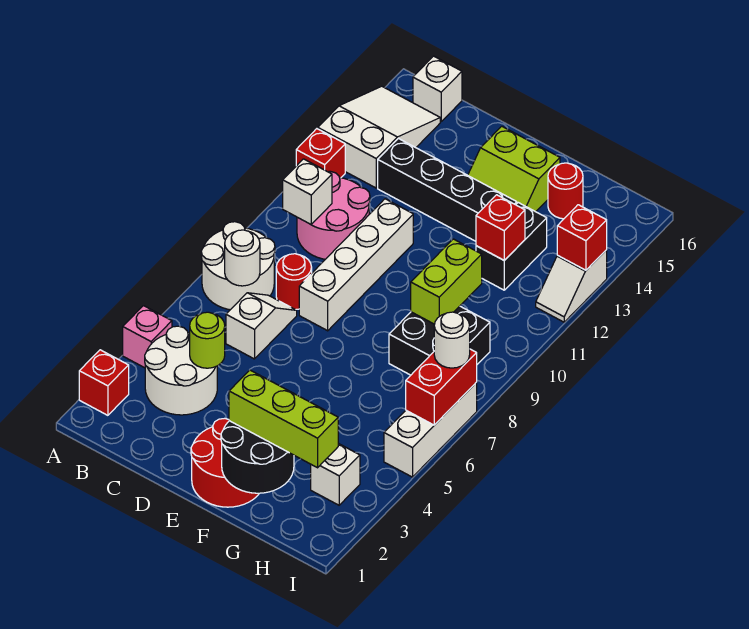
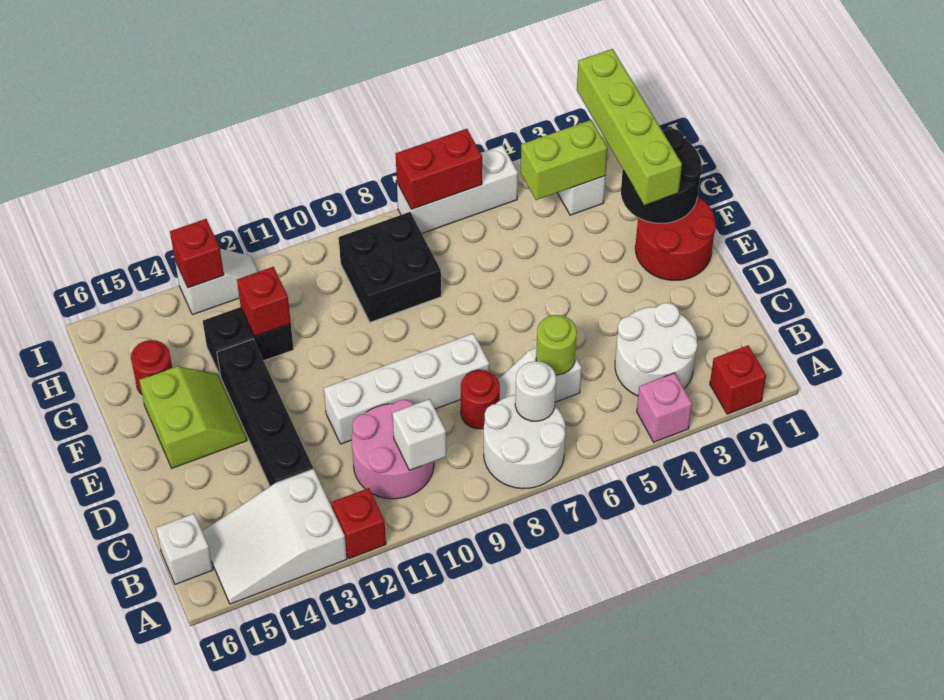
lime 1x1 round brick [190,312,225,368] -> lime 1x1 round brick moved to [536,315,577,375]
lime 1x3 brick [229,370,338,468] -> lime 1x4 brick [577,49,682,205]
lime 1x2 brick [411,239,482,324] -> lime 1x2 brick moved to [520,120,608,200]
white 1x1 round brick [434,312,470,368] -> none

